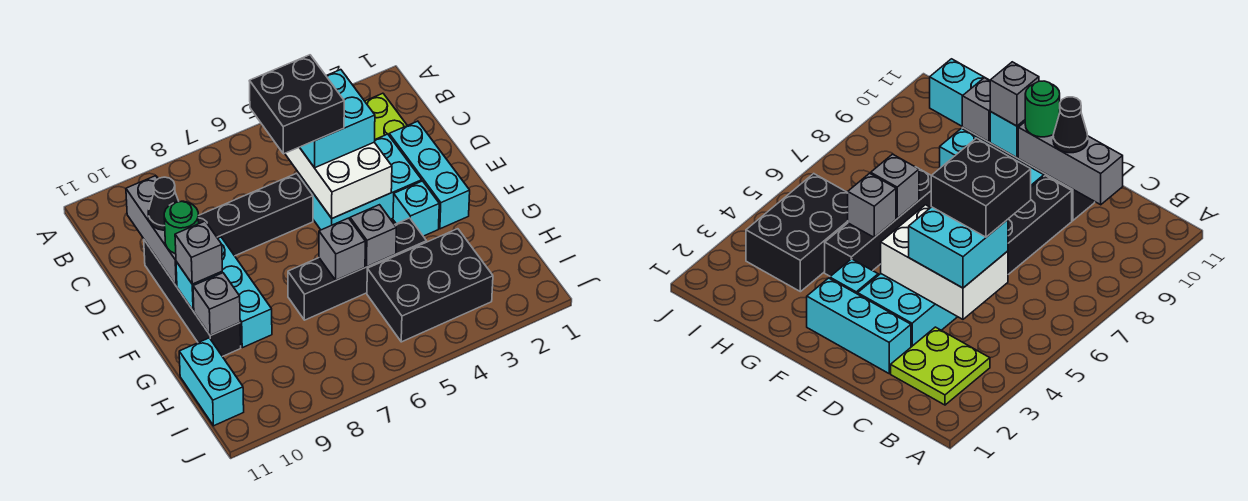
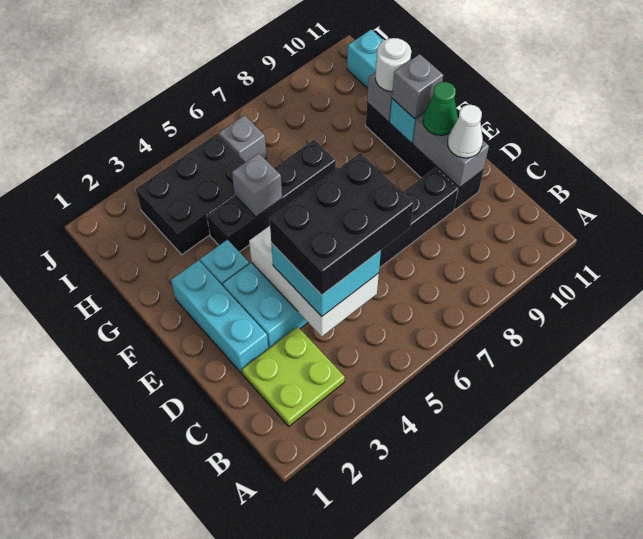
black 2x2 brick [250,55,344,154] -> black 2x3 brick [269,153,414,295]
grey 1x3 brick [126,176,177,286] -> grey 1x2 brick [413,115,489,188]
black 1x1 cone [148,177,179,230] -> white 1x1 cone [448,105,483,158]
cyan 1x3 brick [218,237,272,348] -> none
green 1x1 round brick [164,201,199,254] -> green 1x1 cone [423,82,458,135]
grey 1x1 brick [319,218,365,280] -> grey 1x1 brick moved to [219,115,267,162]
none -> white 1x1 round brick [375,38,411,91]

